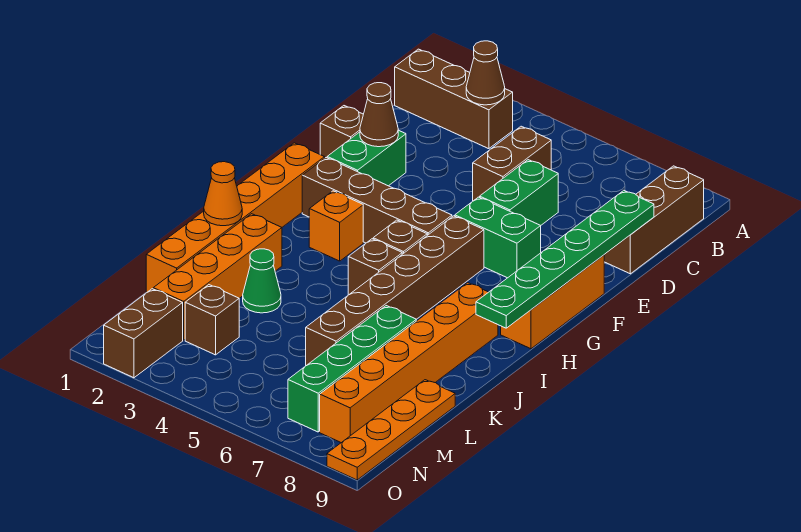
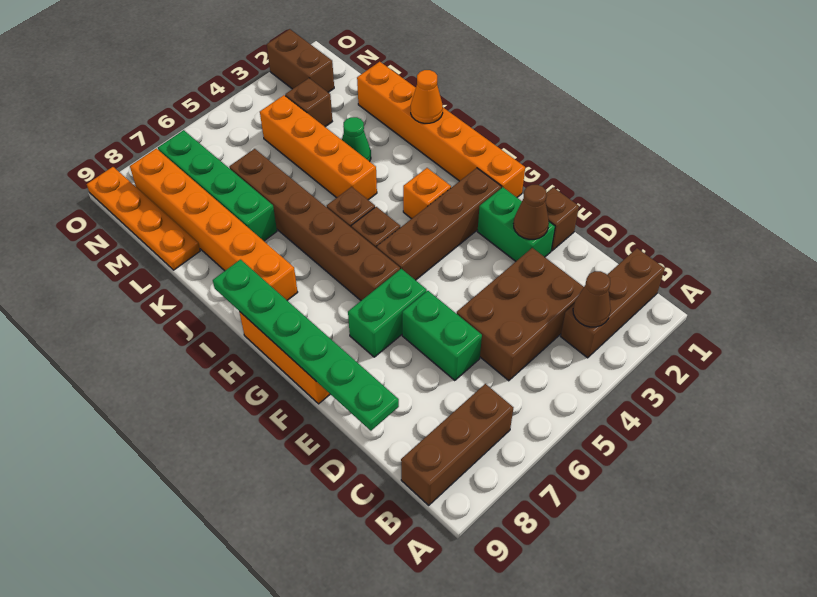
brown 1x3 brick [604,166,704,274] -> brown 1x3 brick turned to [401,384,513,505]
brown 1x2 brick [473,126,551,201] -> brown 2x3 brick [456,248,584,381]
orange 1x4 brick [153,214,282,340] -> orange 1x4 brick moved to [260,95,377,200]

